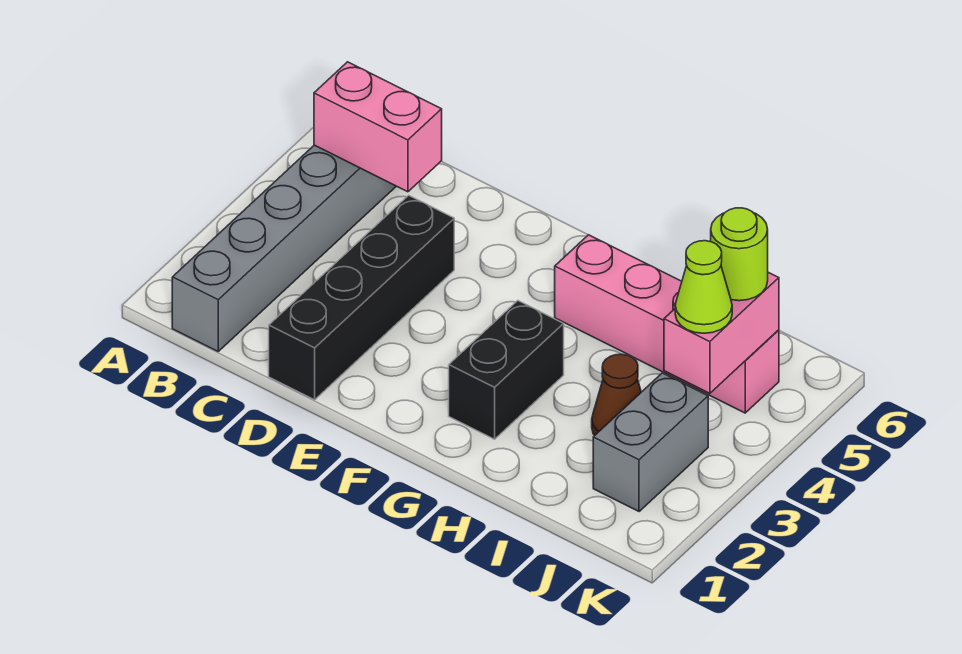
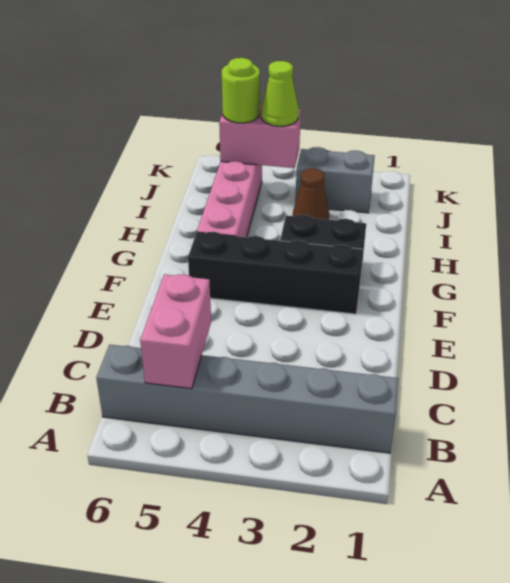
black 1x4 brick [269,195,454,400] -> black 1x4 brick moved to [188,232,363,314]

